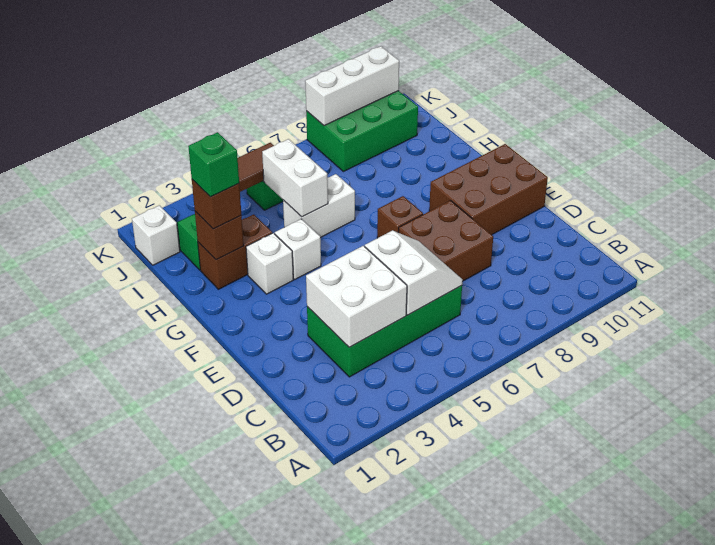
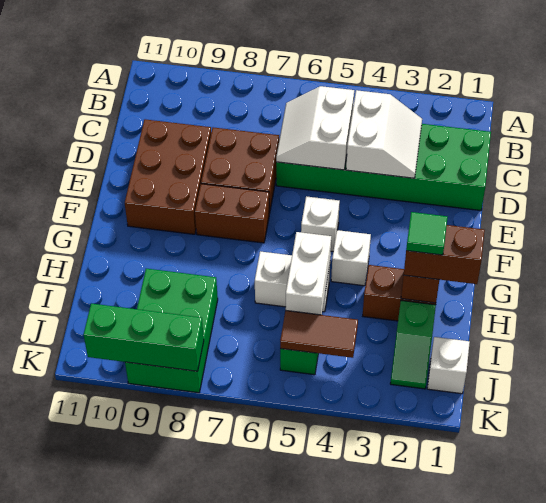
green 2x4 brick [307,286,462,377] -> green 2x6 brick [276,124,491,211]
white 2x2 brick [306,246,407,347] -> white 2x2 slope [346,90,422,178]
brown 2x3 brick [429,144,548,235] -> brown 2x3 brick turned to [125,119,211,234]
brown 1x1 brick [377,196,423,238] -> brown 1x2 brick [195,184,269,243]
white 1x1 brick [246,233,293,294] -> white 1x1 brick moved to [301,196,340,251]
brown 1x1 brick [192,180,241,229] -> brown 1x2 brick [404,225,485,284]
green 1x1 brick [188,132,239,197] -> green 1x1 tile [406,212,448,255]
green 2x3 brick [306,91,418,172] -> green 2x3 brick turned to [125,269,218,393]
white 1x3 brick [305,46,399,126] -> green 1x3 brick [84,304,204,371]

